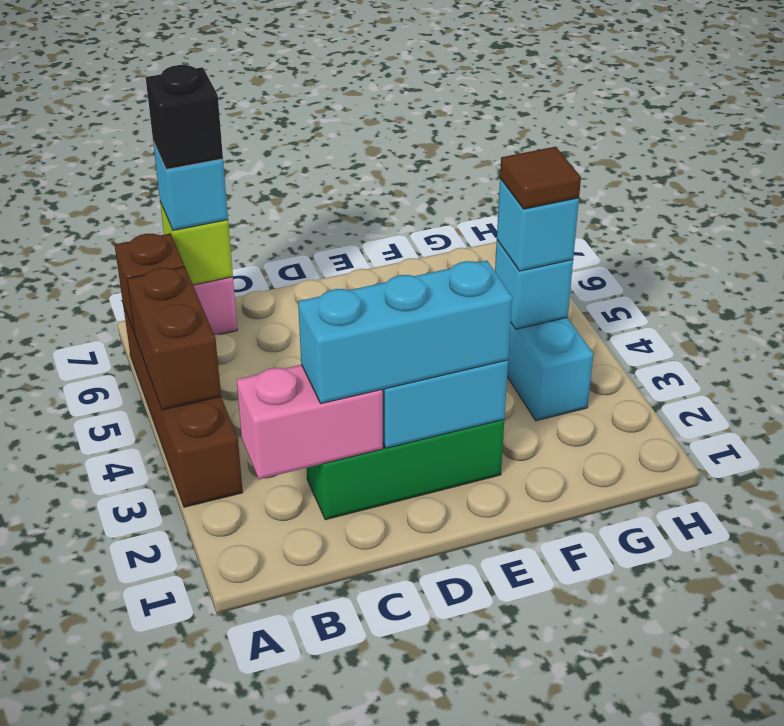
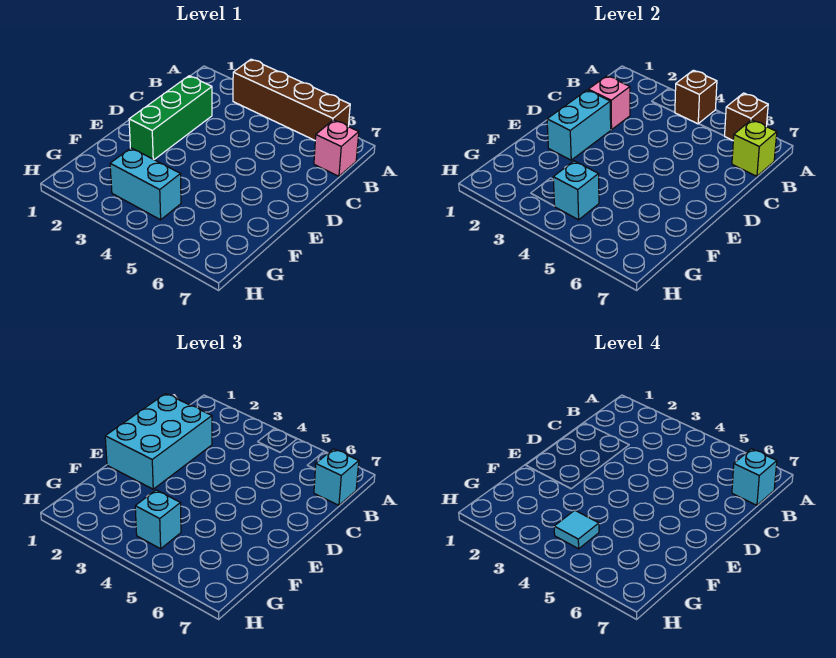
brown 1x2 brick [127,267,221,410] -> brown 1x1 brick [675,70,717,124]
pink 1x2 brick [237,365,383,479] -> pink 1x1 brick [588,76,630,130]
black 1x1 brick [146,65,223,170] -> cyan 1x1 brick [732,449,777,505]
cyan 1x3 brick [298,261,512,404] -> cyan 2x3 brick [105,394,212,489]
brown 1x1 tile [500,147,581,209] -> cyan 1x1 tile [554,510,599,549]

